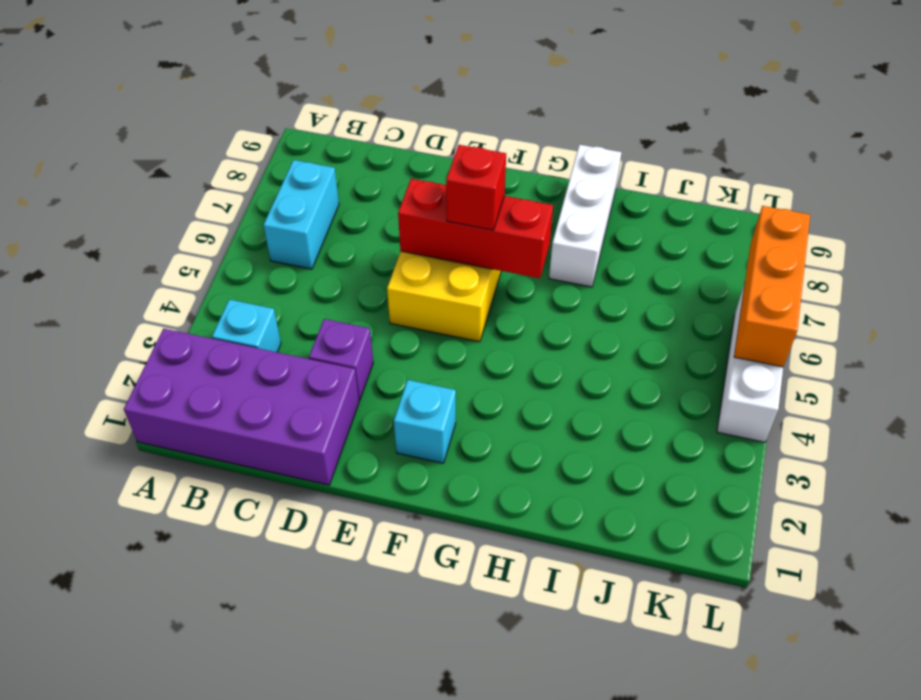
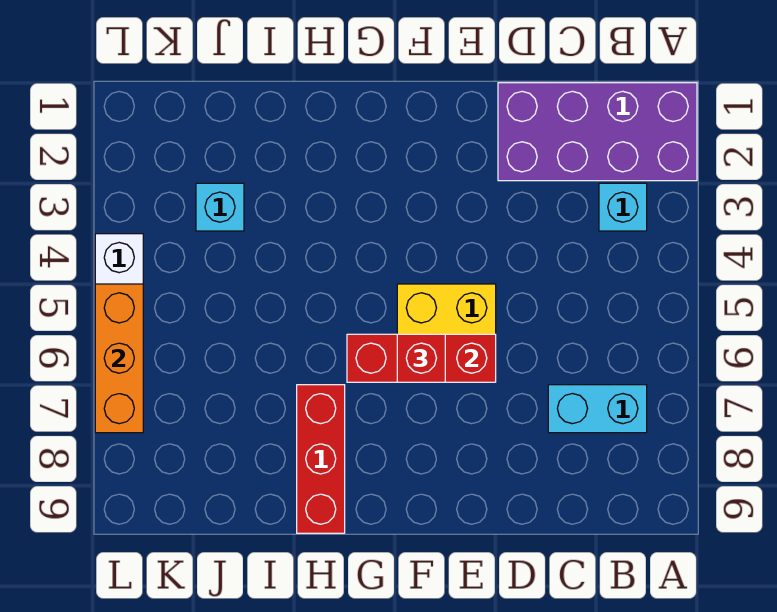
cyan 1x2 brick [263,160,339,269] -> cyan 1x2 brick turned to [548,385,647,433]
purple 1x1 brick [309,319,373,400] -> none
cyan 1x1 brick [394,380,456,463] -> cyan 1x1 brick moved to [196,183,244,231]
white 1x3 brick [549,145,621,287] -> red 1x3 brick [297,385,345,533]

